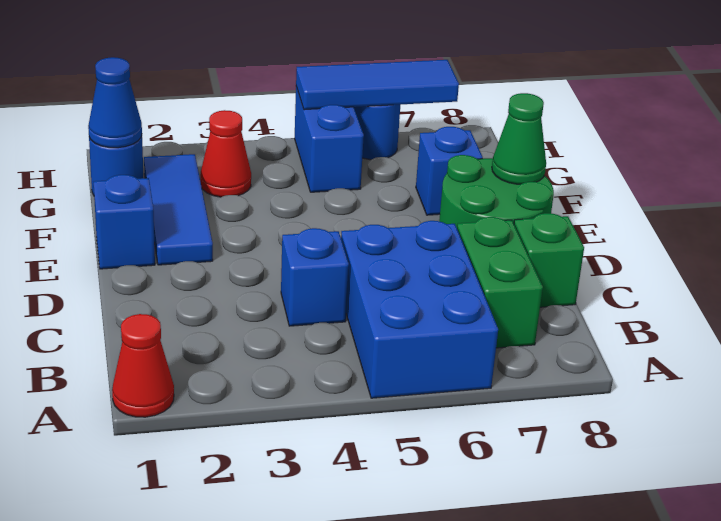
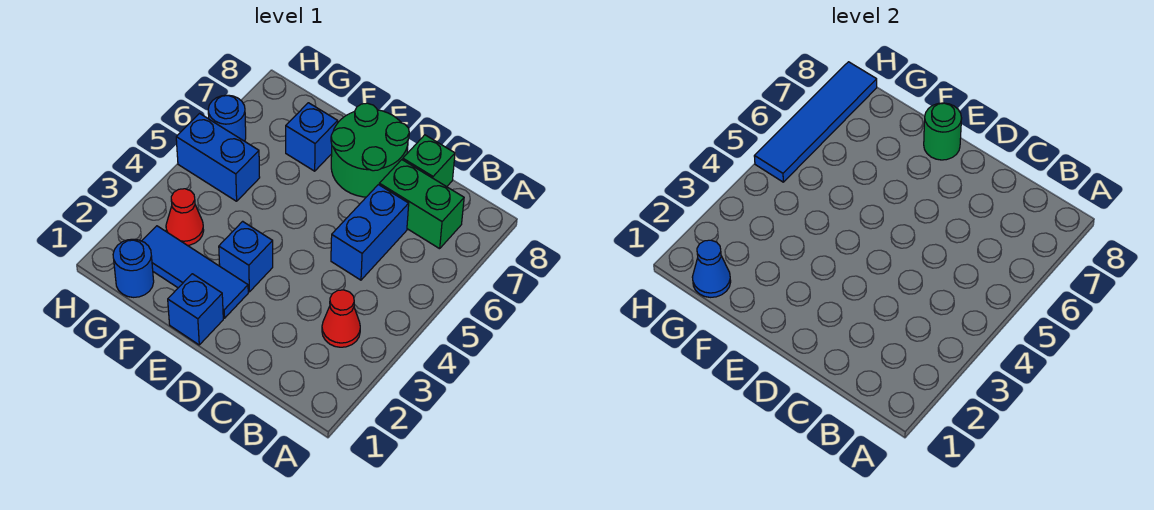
red 1x1 cone [112,314,174,417] -> red 1x1 cone moved to [322,290,360,347]
blue 2x3 brick [341,221,498,398] -> blue 1x2 brick [331,185,409,280]
blue 1x1 brick [281,228,349,326] -> blue 1x1 brick moved to [219,221,273,292]
green 1x1 cone [492,93,546,184] -> green 1x1 round brick [924,103,962,160]
blue 1x3 tile [296,60,459,110] -> blue 1x4 tile [754,62,877,182]

